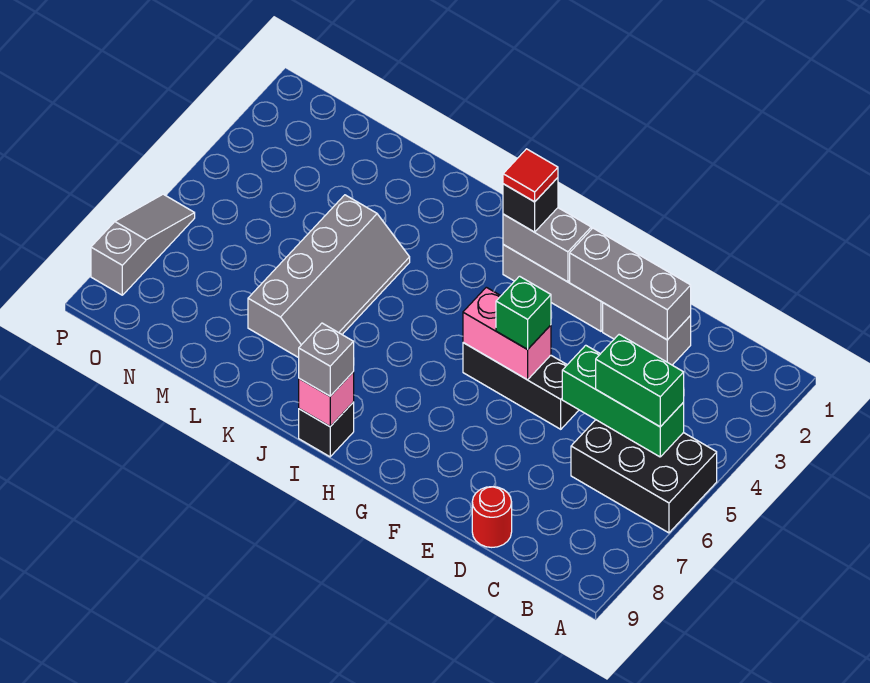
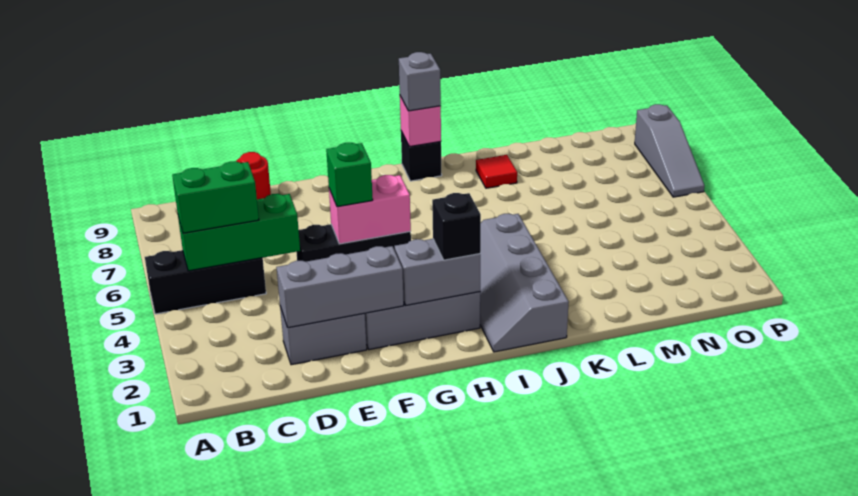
black 2x3 brick [571,420,717,533] -> black 1x3 brick [145,250,266,314]
red 1x1 tile [503,149,558,202] -> red 1x1 tile moved to [476,155,517,188]
grey 2x4 slope [248,195,410,358] -> grey 2x4 slope moved to [480,214,569,352]

